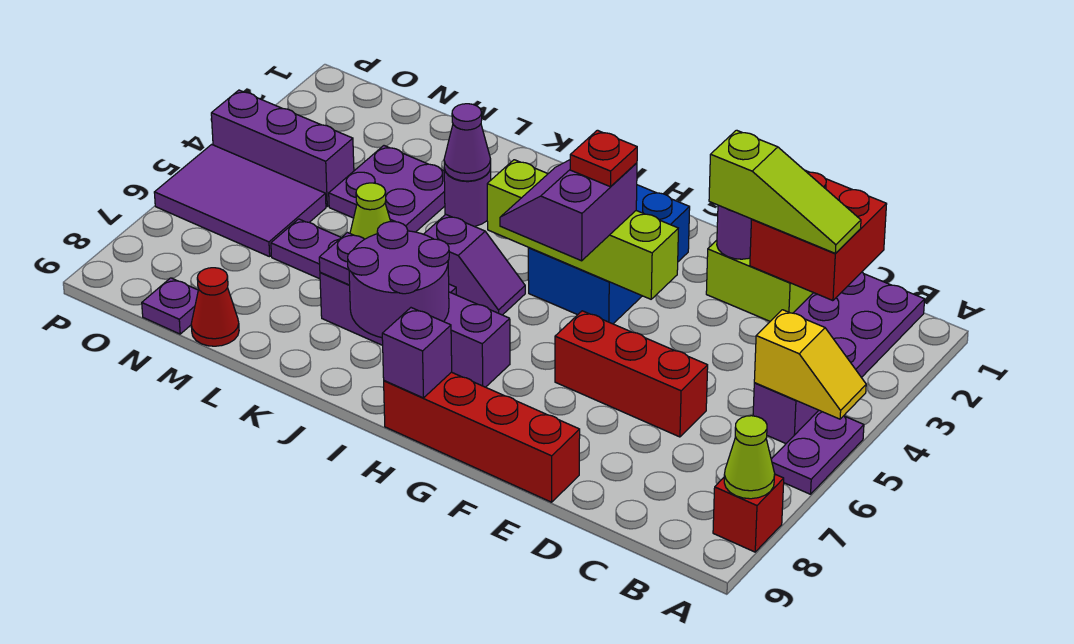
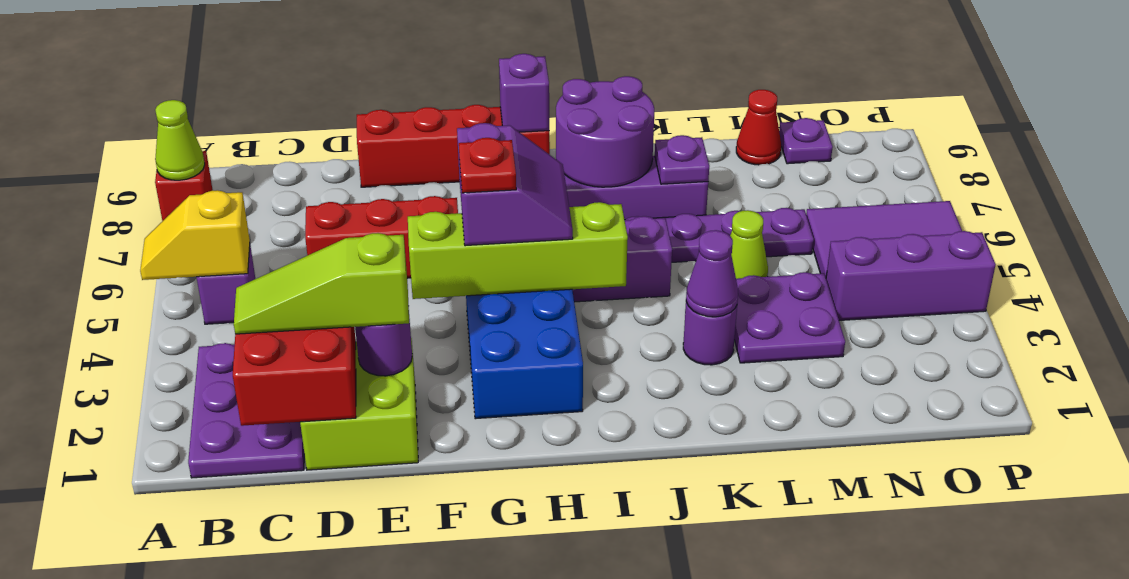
purple 1x2 plate [771,410,864,494] -> none

